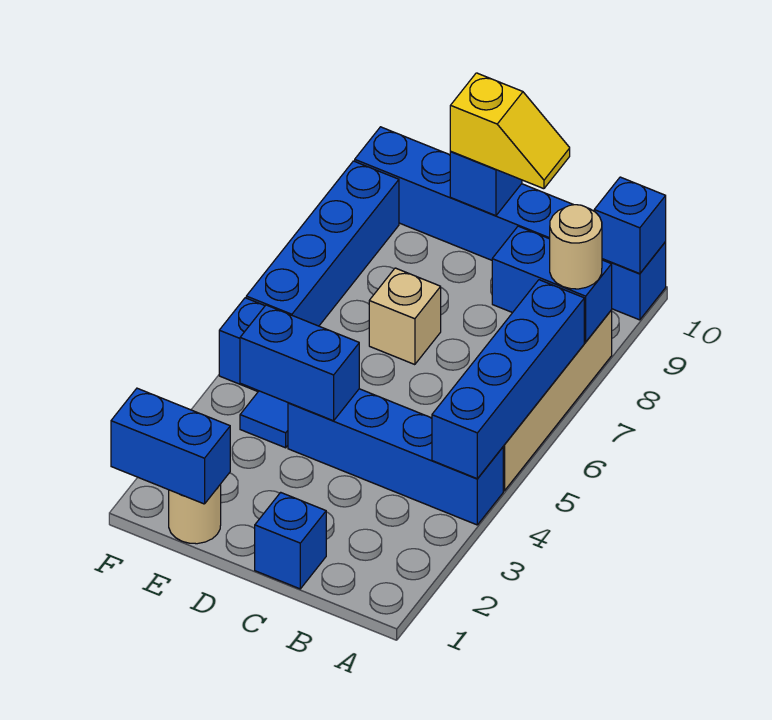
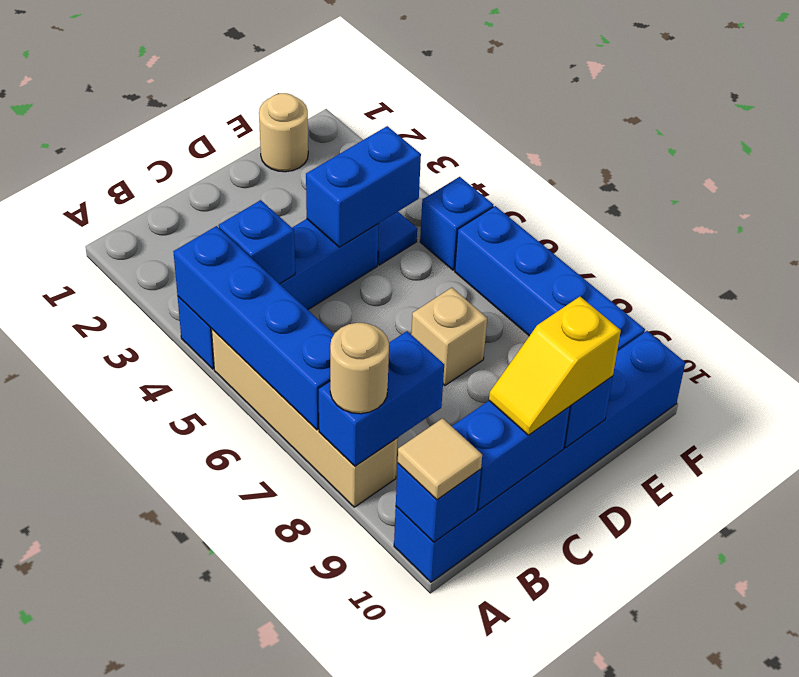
none -> tan 1x1 tile [398,418,482,500]
blue 1x1 brick [255,492,326,589] -> blue 1x1 brick moved to [219,200,295,284]
blue 1x2 brick [111,388,230,504] -> blue 1x2 brick moved to [452,401,570,510]

